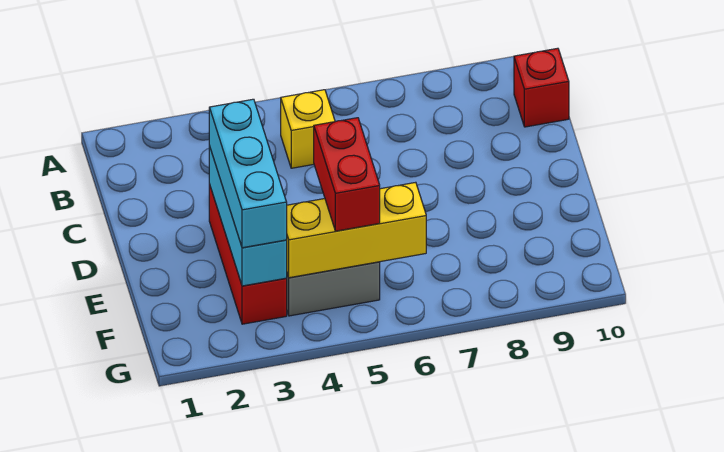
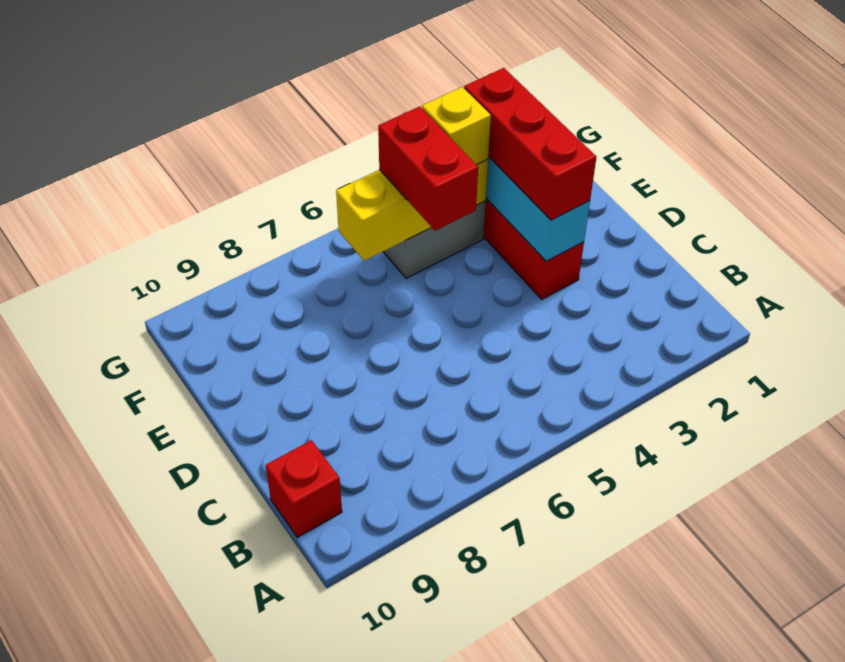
yellow 1x1 brick [281,90,335,168] -> yellow 1x1 brick moved to [422,87,491,165]
cyan 1x3 brick [209,99,287,248] -> red 1x3 brick [464,68,596,220]

